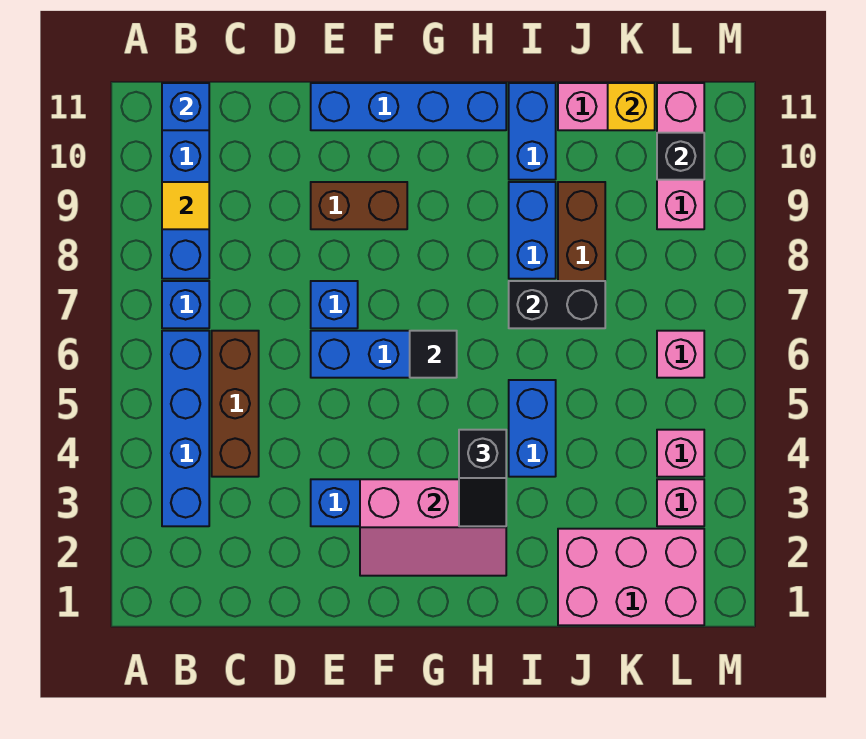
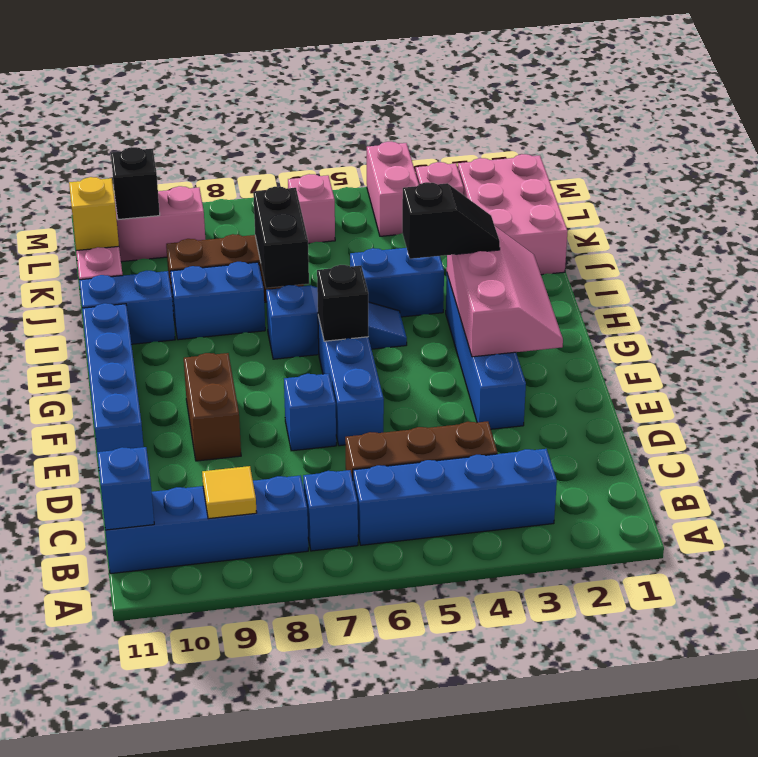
black 1x1 tile [410,331,457,378] -> black 1x1 brick [317,265,368,341]
none -> blue 1x3 slope [266,285,407,359]
pink 1x1 brick [657,430,704,477] -> pink 1x2 brick [367,142,419,236]

